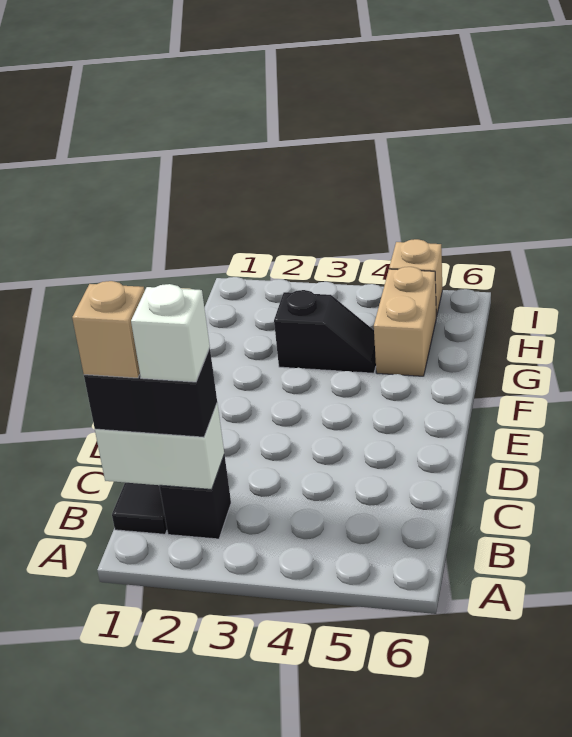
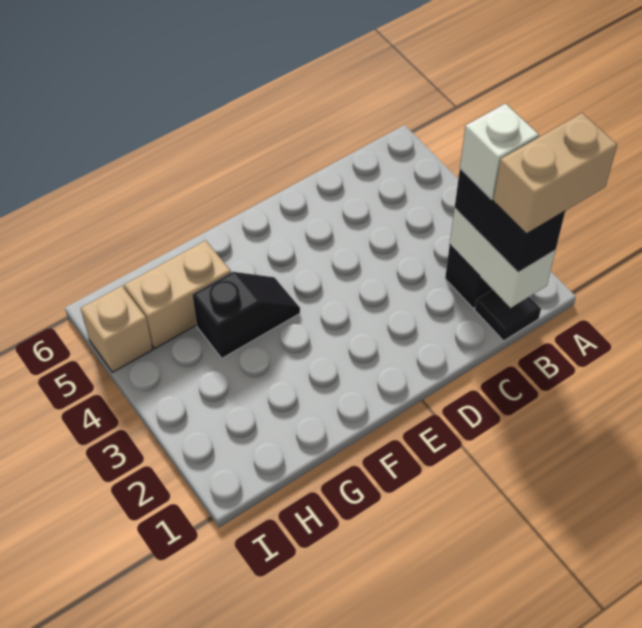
tan 1x1 brick [72,281,145,378] -> tan 1x2 brick [493,113,617,234]
black 1x2 slope [274,290,376,373] -> black 1x2 slope turned to [192,272,300,358]

